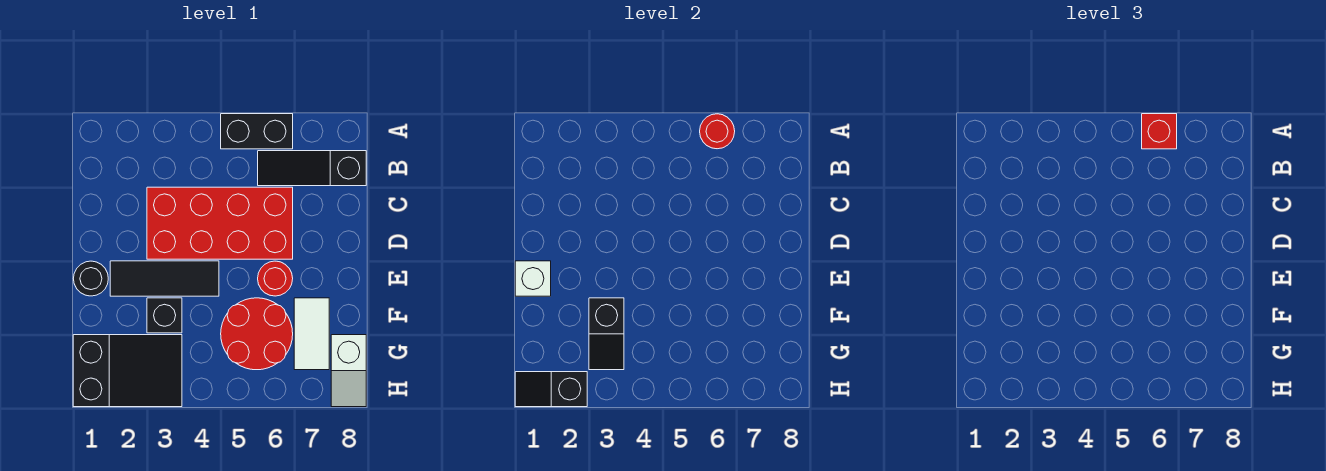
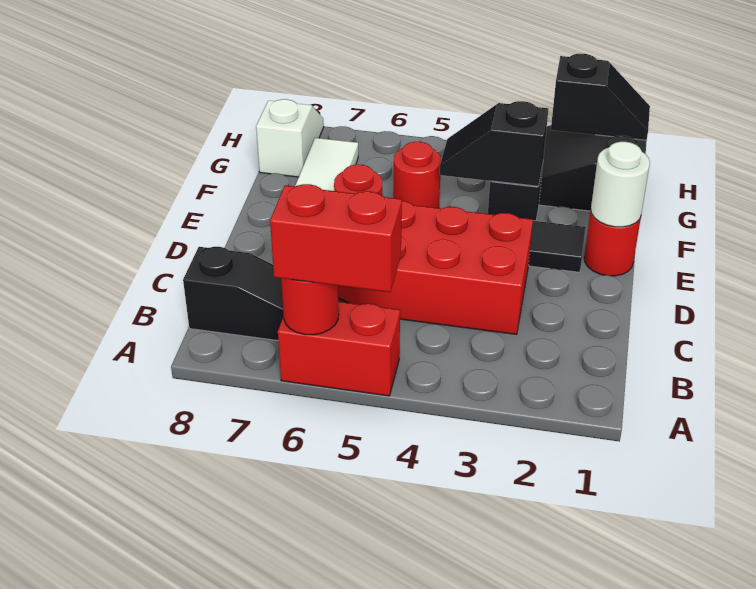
black 1x2 brick [221,114,293,149] -> red 1x2 brick [278,302,400,396]
red 1x1 brick [1142,114,1177,149] -> red 1x2 brick [270,184,402,292]
black 1x1 round brick [73,261,108,296] -> red 1x1 round brick [584,211,641,276]
white 1x1 brick [515,261,551,296] -> white 1x1 round brick [591,142,650,227]
black 1x2 slope [589,298,624,370] -> black 1x2 slope turned to [440,101,548,186]
red 2x2 round brick [221,298,293,370] -> red 1x1 round brick [393,142,441,208]

